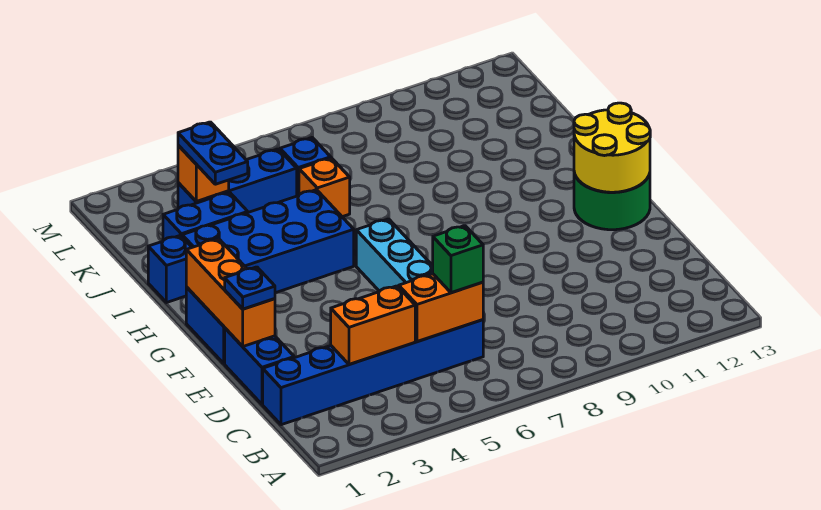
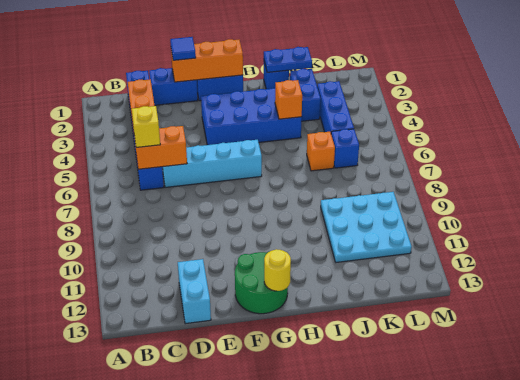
orange 1x2 brick [399,274,483,341] -> orange 1x2 brick turned to [134,126,187,169]
green 1x1 brick [433,226,483,293] -> yellow 1x1 brick [132,106,160,147]
none -> cyan 1x2 brick [178,259,211,324]
blue 1x1 plate [225,267,275,309] -> blue 1x1 tile [170,37,196,60]
yellow 2x2 round brick [574,103,650,192] -> yellow 1x1 round brick [264,249,291,291]
blue 2x4 brick [182,190,354,293] -> blue 2x4 brick turned to [201,88,302,145]
blue 1x2 plate [178,122,248,184] -> blue 1x2 plate moved to [264,47,312,72]
none -> cyan 3x3 plate [321,192,412,262]
orange 1x1 brick [178,145,229,202] -> orange 1x1 brick moved to [275,80,302,119]

